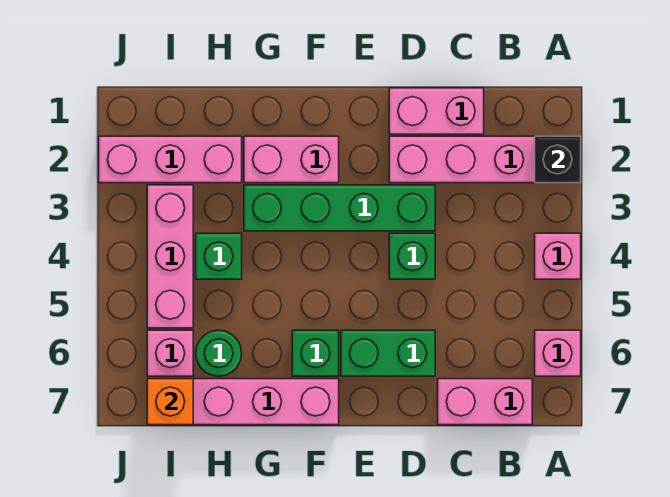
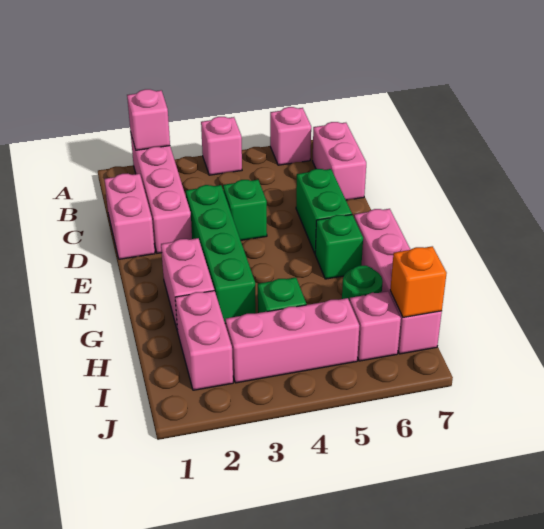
black 1x1 brick [535,136,581,183] -> pink 1x1 brick [127,89,170,150]
pink 1x3 brick [99,136,242,183] -> pink 1x2 brick [175,291,233,390]

